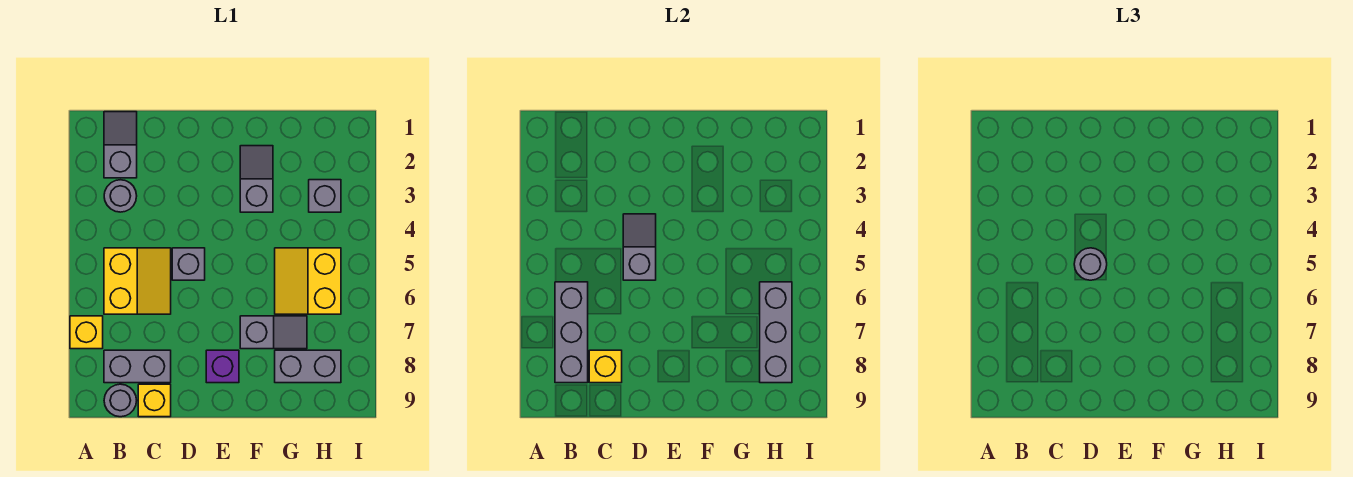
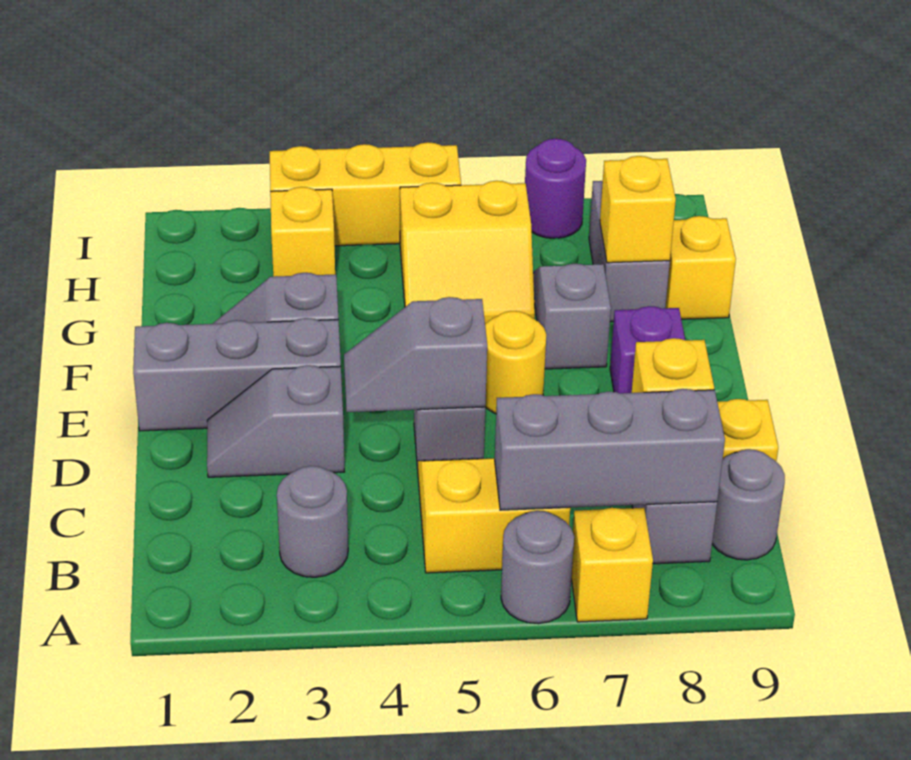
grey 1x2 slope [104,112,137,178] -> grey 1x2 slope moved to [207,365,345,477]
grey 1x1 round brick [1074,248,1107,280] -> grey 1x1 round brick moved to [501,511,574,624]
none -> yellow 1x1 round brick [485,311,546,414]
none -> yellow 1x1 brick [600,156,676,263]
none -> yellow 1x1 brick [665,216,736,319]
grey 1x1 brick [309,180,341,212] -> yellow 1x1 brick [270,187,335,277]
grey 1x3 brick [760,282,792,383] -> grey 1x3 brick moved to [133,318,341,431]
none -> yellow 1x3 brick [270,142,461,246]
none -> purple 1x1 round brick [525,139,586,239]

